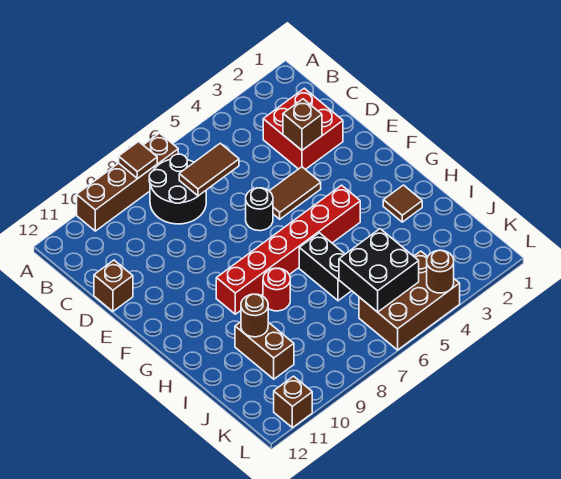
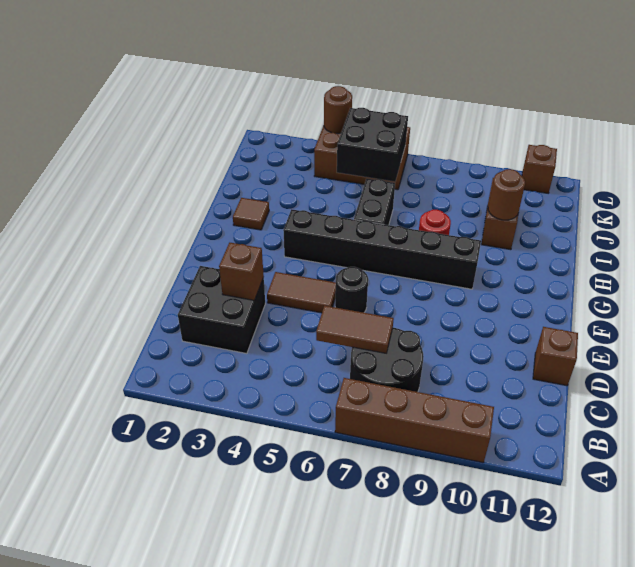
brown 1x1 tile [119,142,157,179] -> none
red 2x2 brick [263,88,343,169] -> black 2x2 brick [178,266,265,354]
red 1x6 brick [216,185,360,314] -> black 1x6 brick [283,209,481,289]

